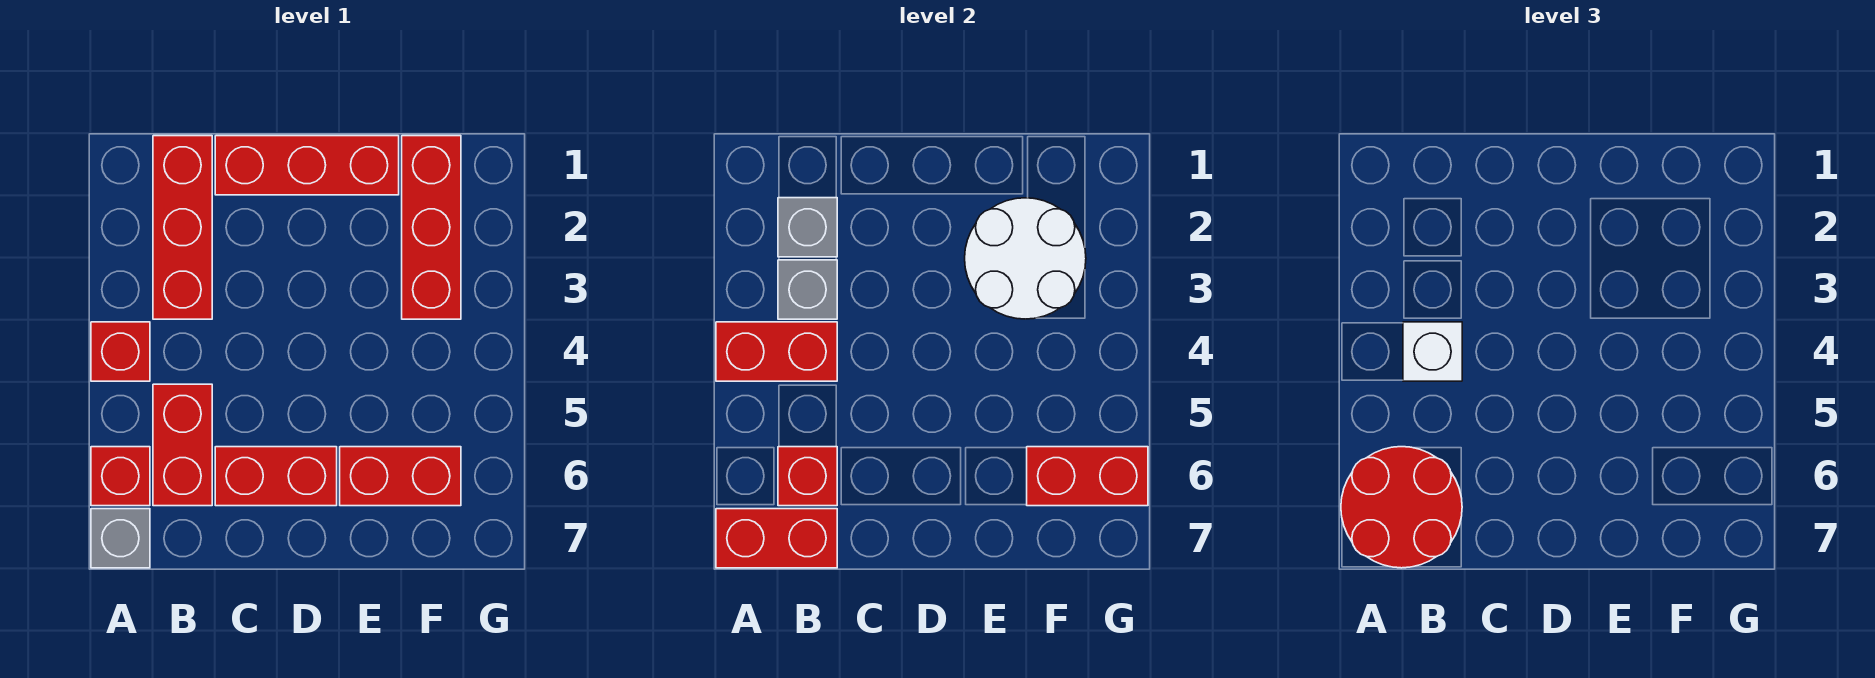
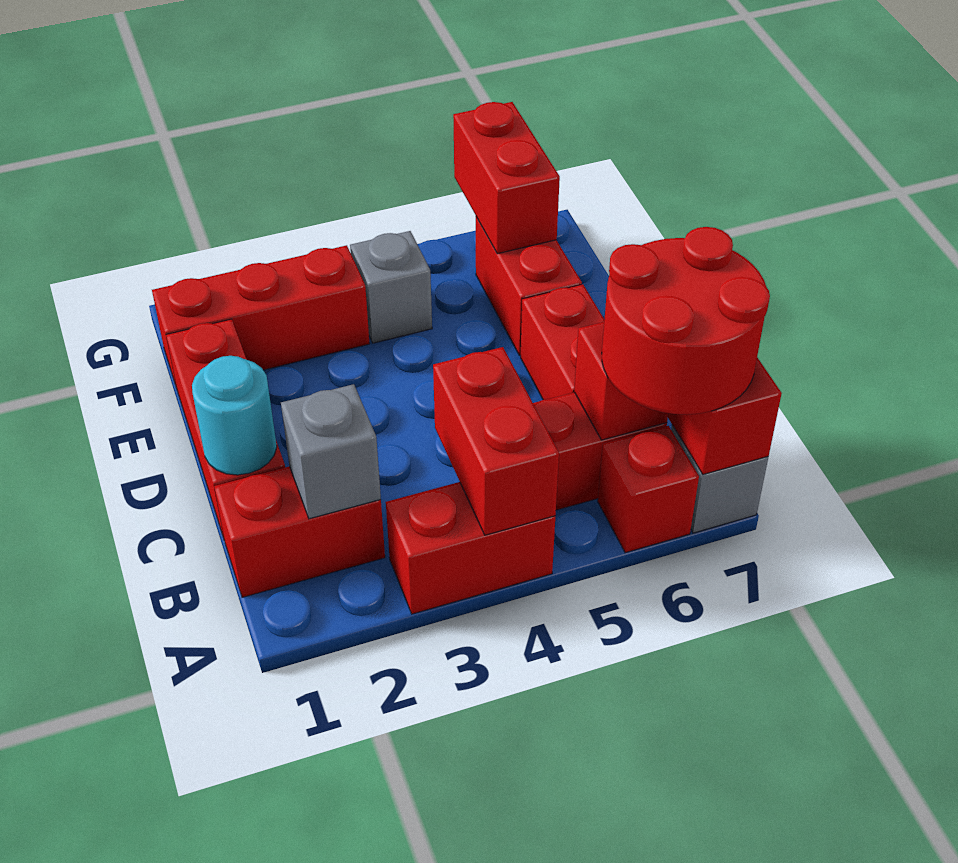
red 1x1 brick [91,322,150,381] -> red 1x2 brick [386,482,555,614]
red 1x3 brick [153,136,212,319] -> red 1x2 brick [214,466,385,597]
grey 1x1 brick [778,260,837,319] -> grey 1x1 brick moved to [350,231,432,343]
white 1x1 brick [1403,322,1462,381] -> none
none -> cyan 1x1 round brick [192,356,277,475]
white 2x2 round brick [965,198,1086,319] -> none

